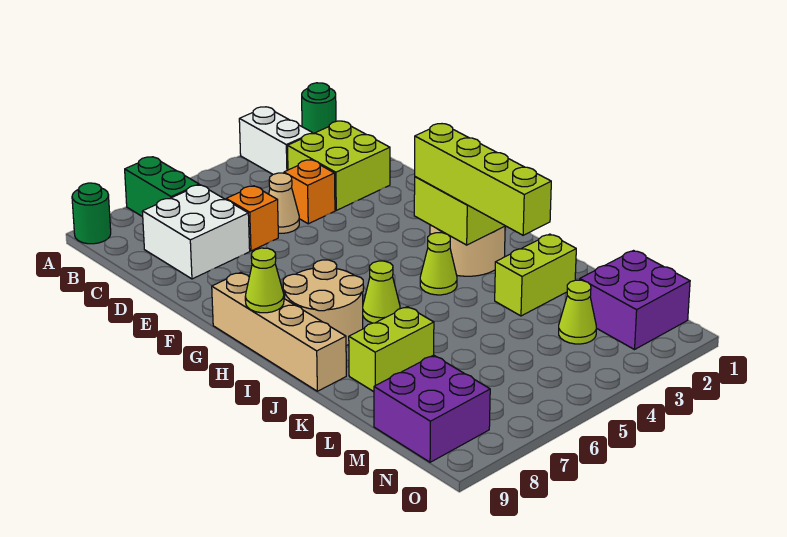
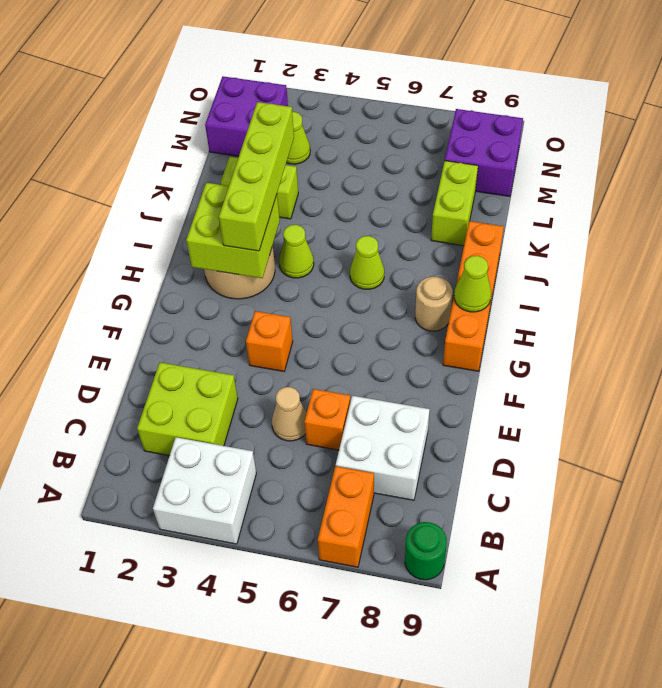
green 1x1 round brick [302,83,336,134] -> none
white 1x2 brick [239,107,313,174] -> white 2x2 brick [153,437,256,544]
green 1x2 brick [125,157,199,217] -> orange 1x2 brick [318,466,374,567]
orange 1x1 brick [284,160,335,224] -> orange 1x1 brick moved to [246,311,293,371]
tan 1x4 brick [212,272,346,391] -> orange 1x4 brick [443,221,504,371]
tan 2x2 round brick [283,260,364,346] -> tan 1x1 round brick [415,277,453,331]
lime 1x2 brick [349,307,434,392] -> lime 1x2 brick turned to [431,161,478,246]

